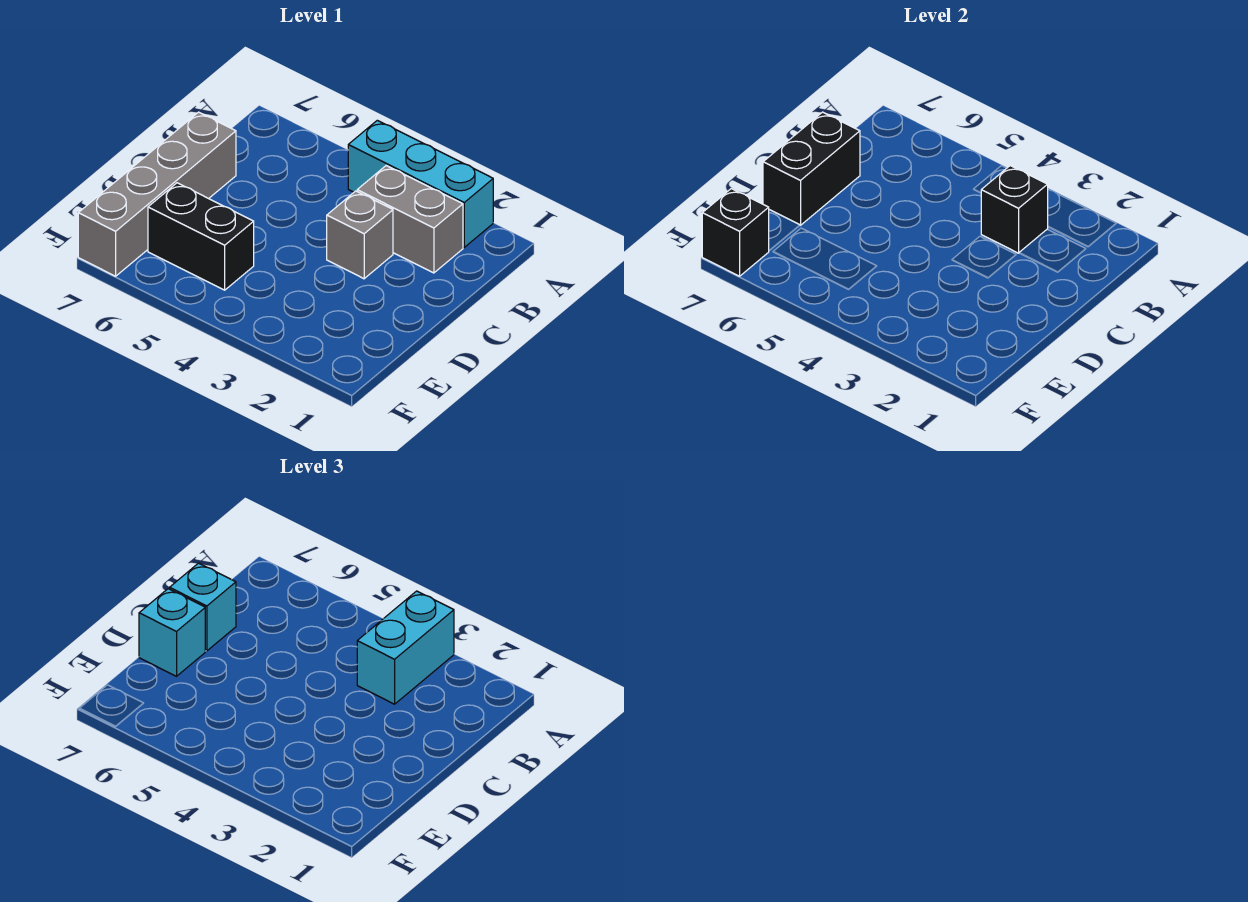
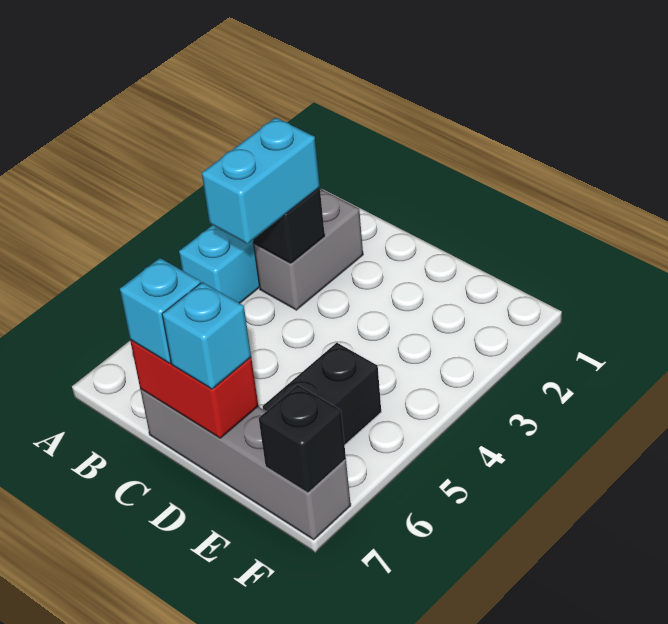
cyan 1x2 brick [357,591,454,704] -> cyan 1x2 brick turned to [202,118,320,244]
grey 1x1 brick [327,191,393,279] -> none
black 1x2 brick [763,112,860,225] -> red 1x2 brick [130,340,258,438]

